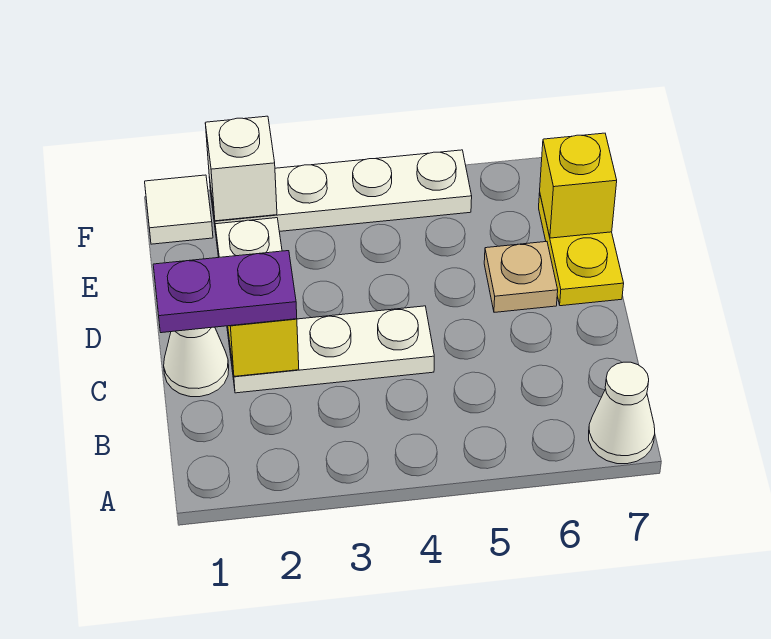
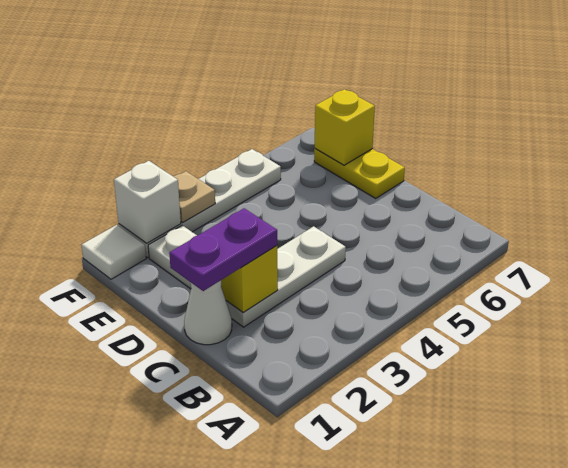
white 1x1 cone [589,362,655,464] -> none
tan 1x1 plate [484,242,558,312] -> tan 1x1 plate moved to [174,171,215,223]

